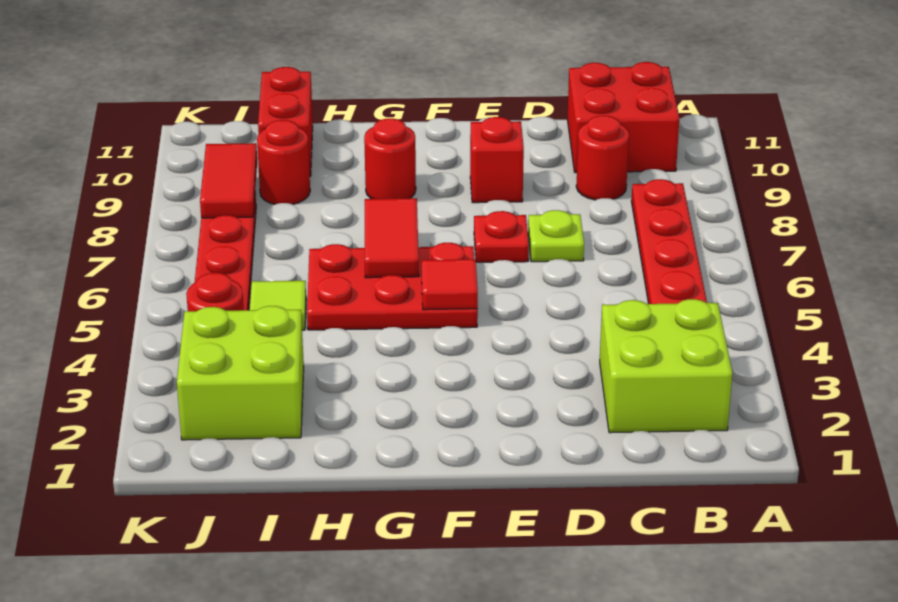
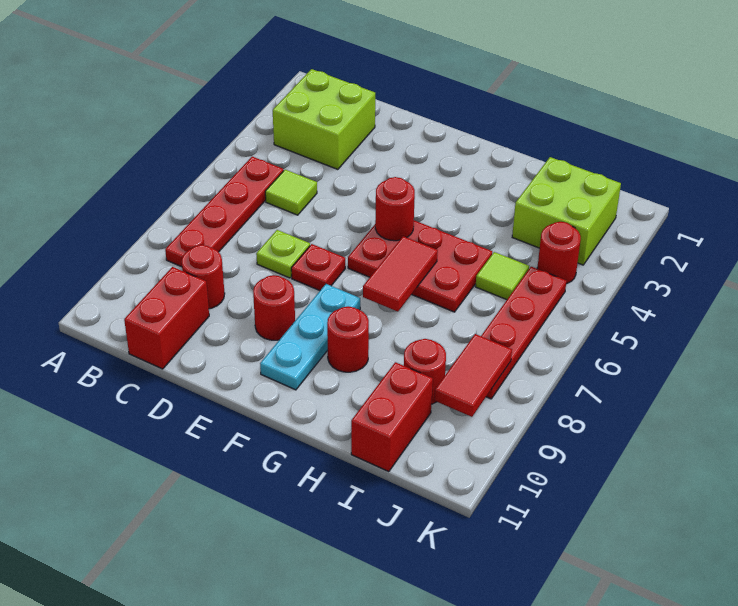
red 2x2 brick [568,62,679,173] -> red 1x2 brick [124,267,209,369]
none -> lime 1x1 tile [265,170,317,215]
red 1x1 brick [470,117,524,203] -> red 1x1 round brick [253,275,295,340]
red 1x1 tile [422,259,478,310] -> red 1x1 round brick [375,177,415,241]
none -> cyan 1x3 plate [260,284,360,390]

